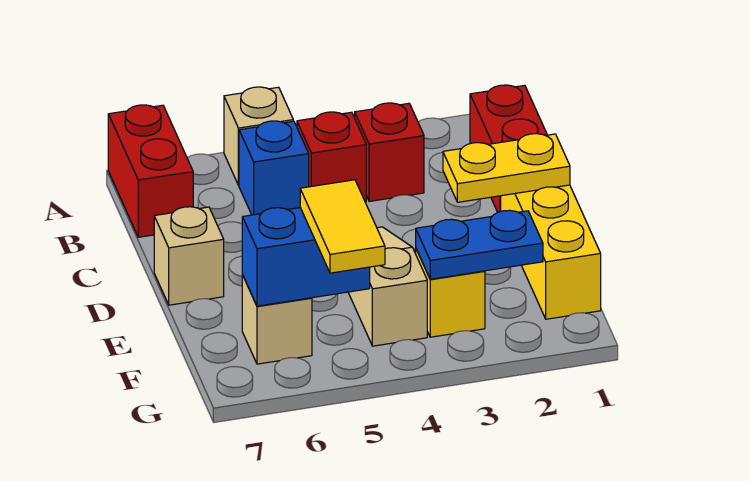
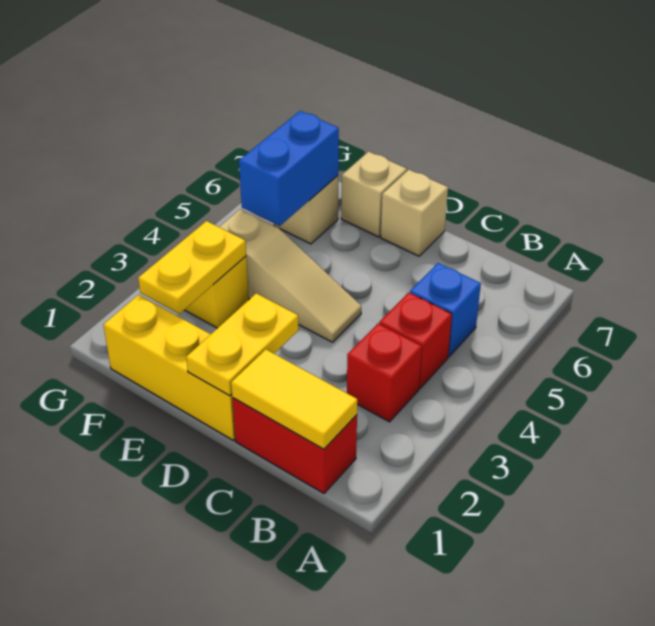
tan 1x1 brick [224,87,293,185] -> tan 1x1 brick moved to [341,152,407,237]
red 1x2 brick [108,105,193,237] -> none
blue 1x2 plate [416,210,543,279] -> yellow 1x2 plate [138,221,246,314]
yellow 1x2 tile [300,180,385,273] -> yellow 1x2 tile moved to [231,349,357,449]

